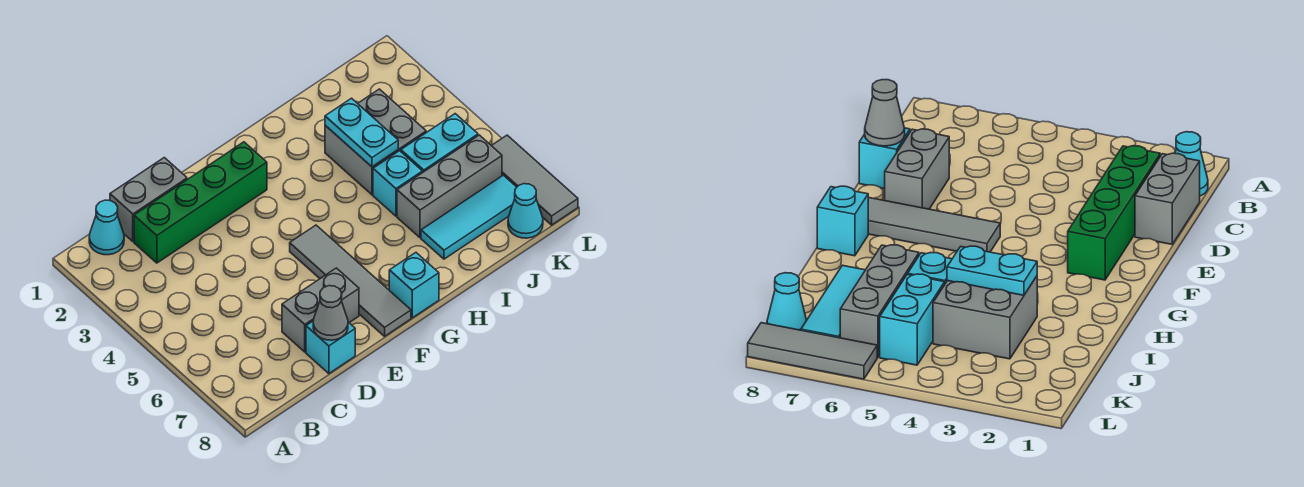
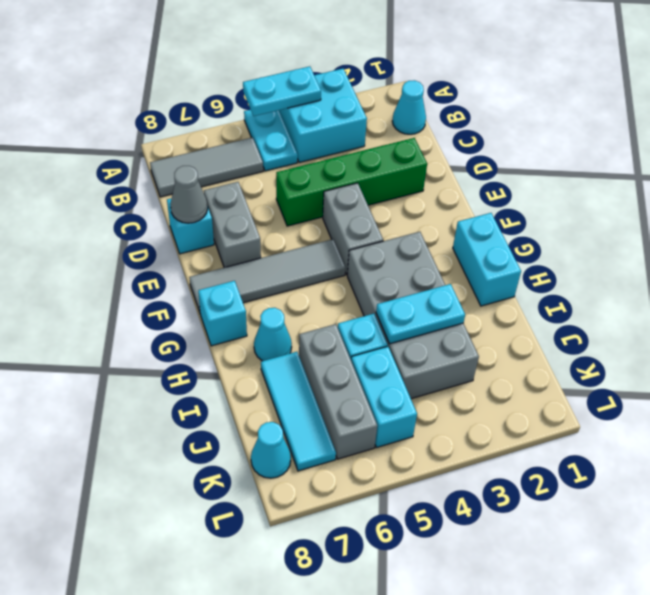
none -> cyan 2x2 brick [279,69,367,163]
none -> cyan 1x2 plate [243,66,321,116]
none -> cyan 1x2 plate [244,110,298,171]
grey 1x2 brick [110,158,187,241] -> grey 1x2 brick moved to [323,183,383,274]
green 1x4 brick [134,142,267,263] -> green 1x4 brick turned to [276,138,427,226]
none -> cyan 1x2 brick [453,213,521,306]
none -> cyan 1x1 cone [254,308,292,361]
grey 2x2 brick [325,89,426,195] -> grey 2x4 brick [347,232,479,399]
grey 1x3 tile [491,135,578,225] -> grey 1x3 tile moved to [150,137,263,197]

